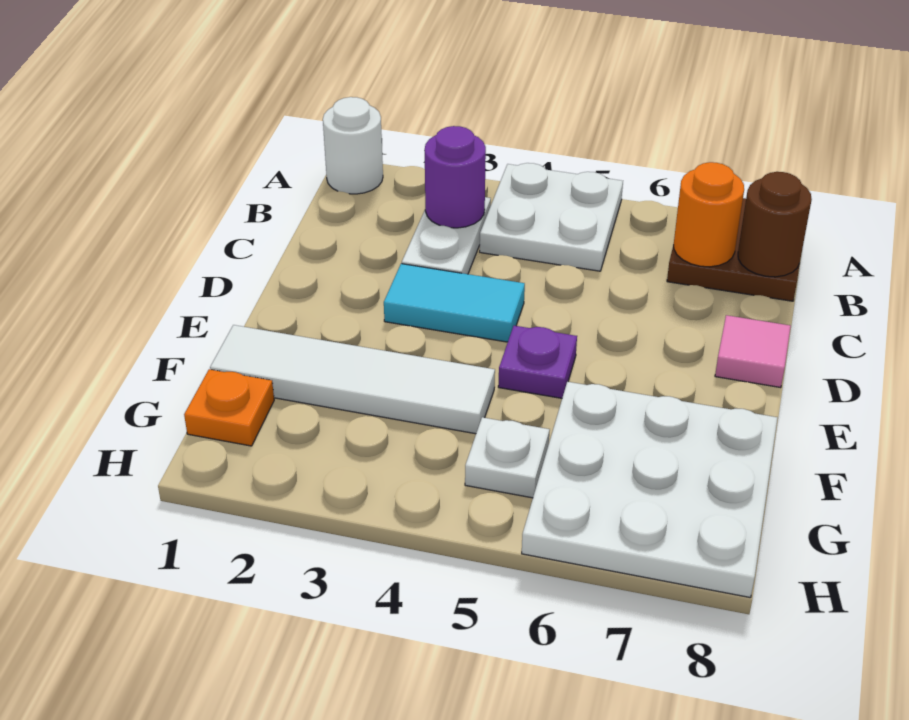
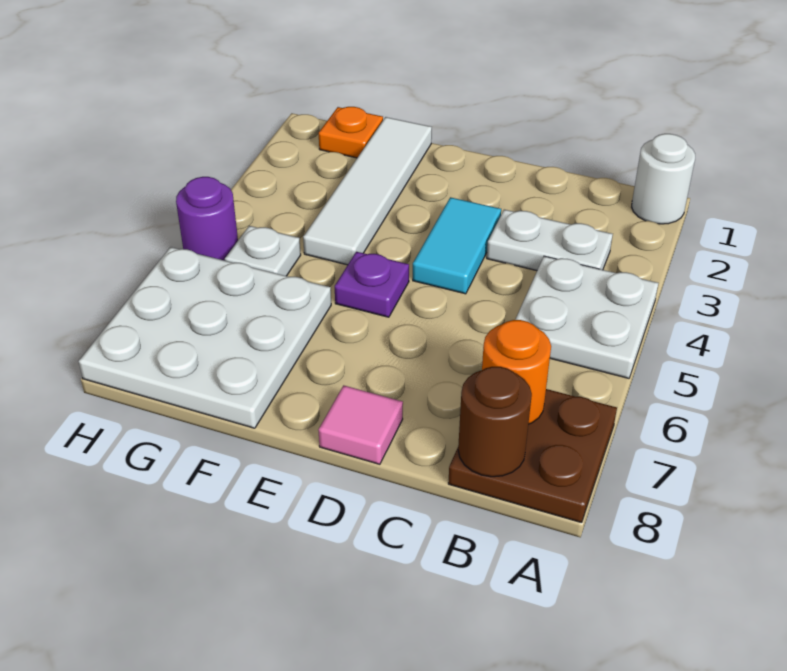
purple 1x1 round brick [425,126,486,228] -> purple 1x1 round brick moved to [176,177,238,261]

